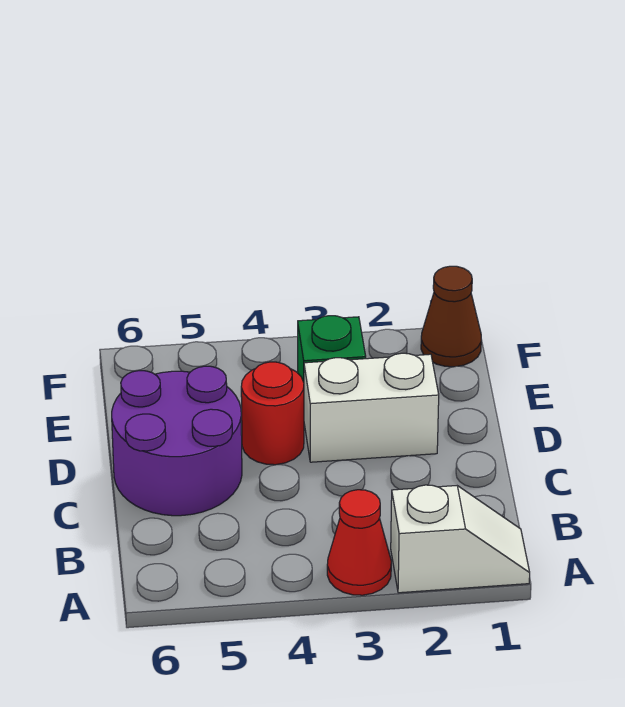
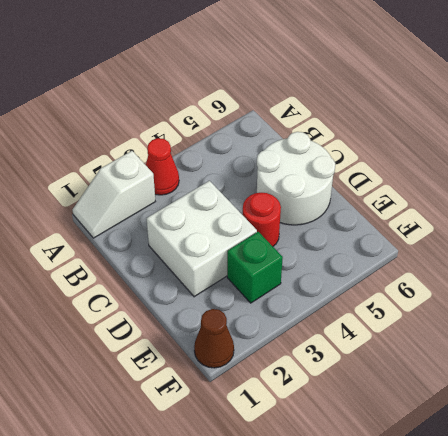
purple 2x2 round brick [112,366,242,516] -> white 2x2 round brick [257,132,335,225]
white 1x2 brick [304,353,439,462] -> white 2x2 brick [146,181,257,297]

